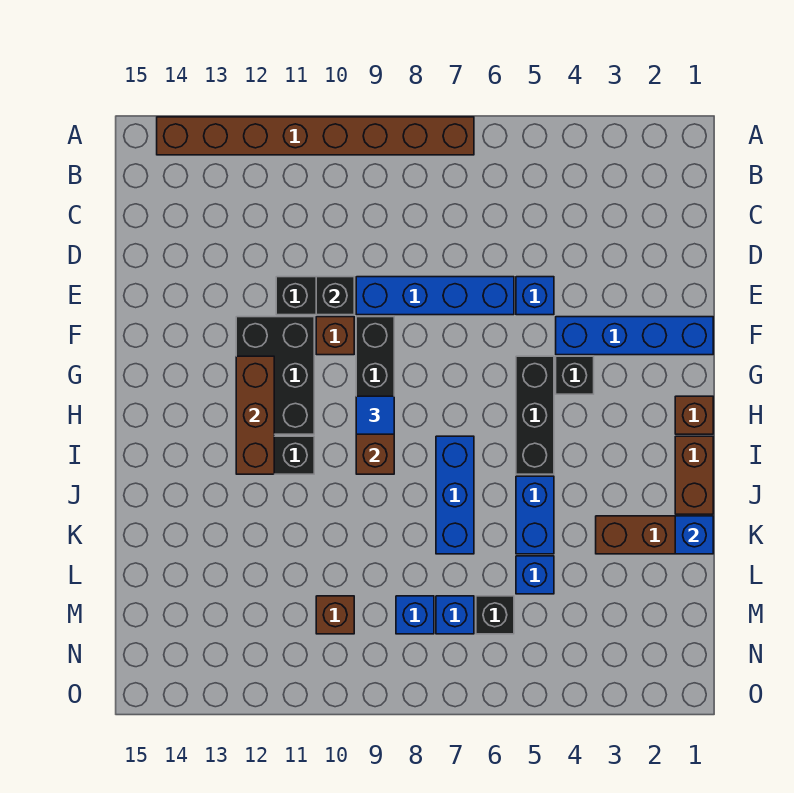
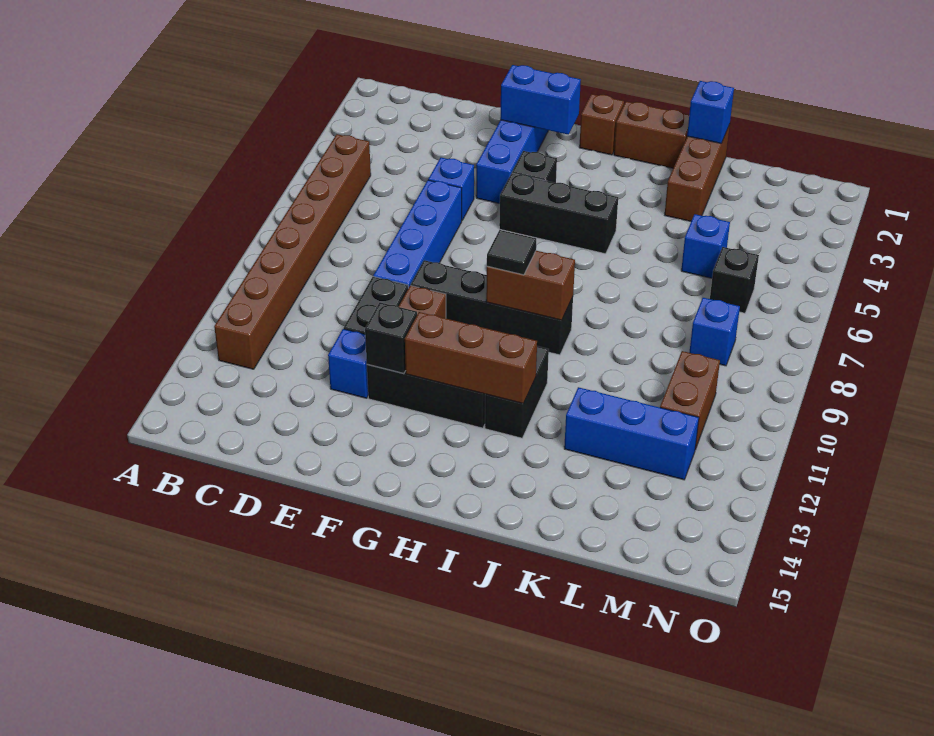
brown 1x8 brick [157,117,474,155] -> brown 1x8 brick moved to [214,134,371,369]
black 1x1 brick [316,277,354,315] -> black 1x1 brick moved to [365,303,417,374]
blue 1x1 tile [356,396,394,434] -> black 1x1 tile [487,230,536,275]
blue 1x3 brick [436,436,474,554] -> blue 1x3 brick moved to [564,387,699,480]
blue 1x2 brick [516,476,554,554] -> blue 1x2 brick moved to [500,65,581,135]
blue 1x1 brick [436,596,474,634] -> blue 1x1 brick moved to [328,329,368,398]
brown 1x1 brick [316,596,354,634] -> brown 1x2 brick [660,351,720,449]

